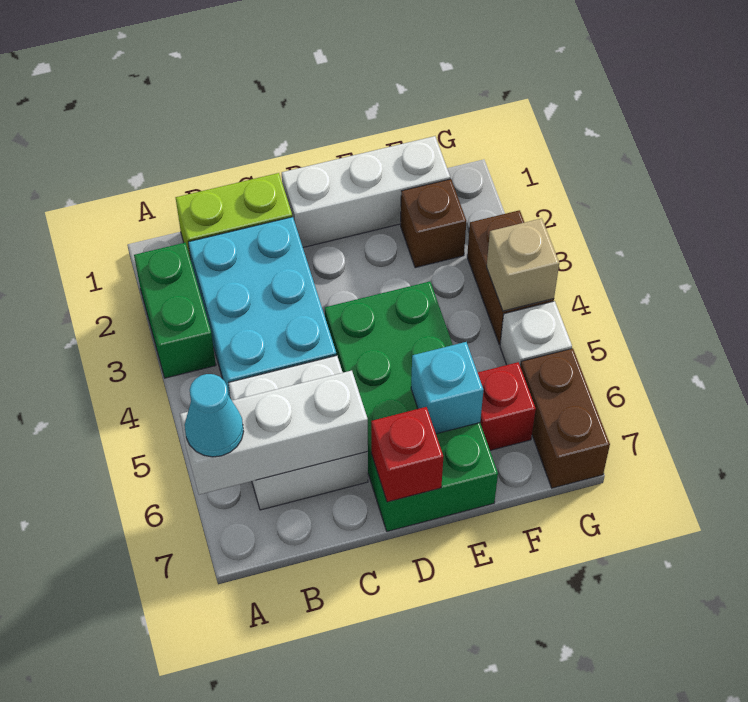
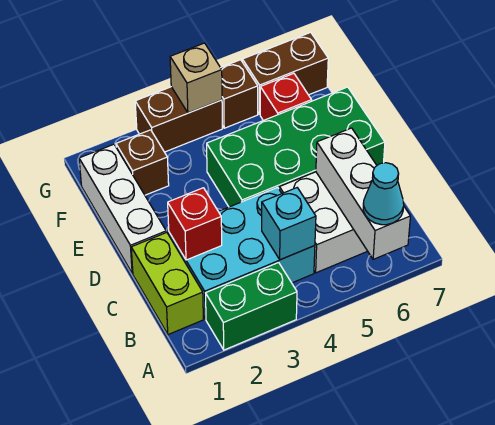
red 1x1 brick [371,407,443,502] -> red 1x1 brick moved to [168,188,222,260]
cyan 1x1 brick [411,342,484,434] -> cyan 1x1 brick moved to [262,188,316,260]
white 1x1 brick [500,301,572,367] -> brown 1x1 brick [221,60,258,128]

